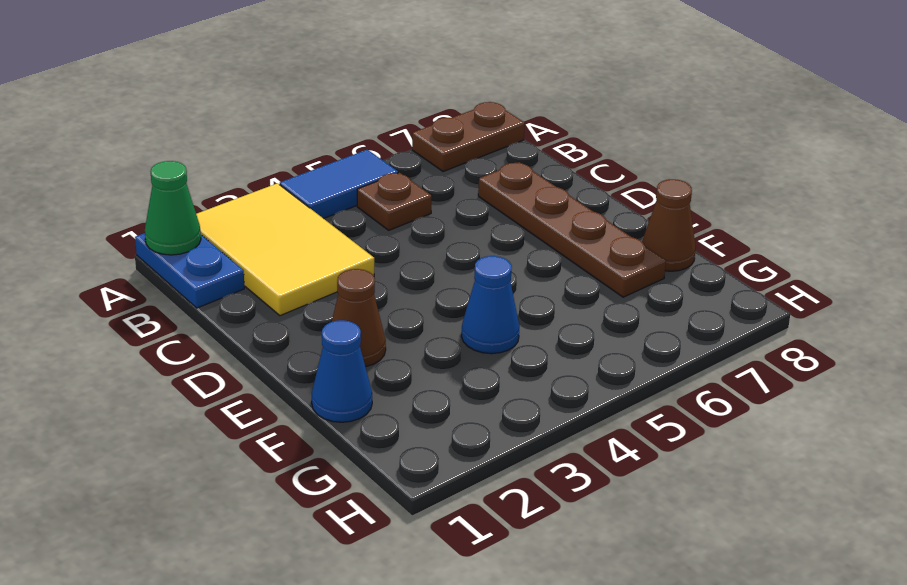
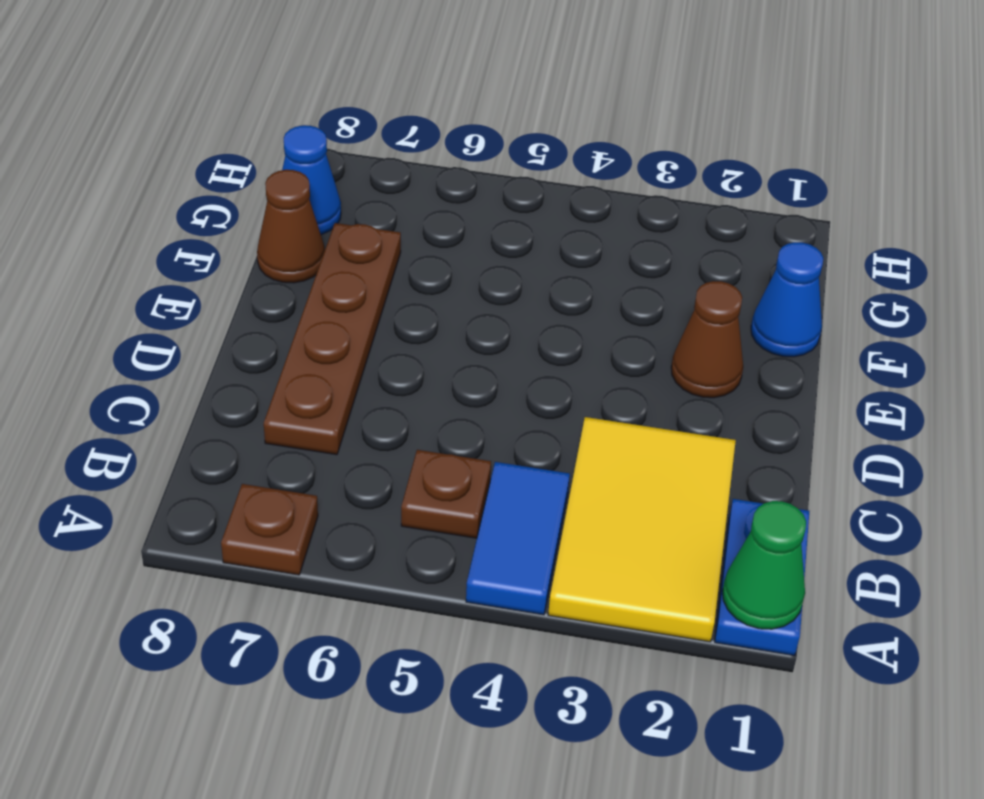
blue 1x2 tile [280,150,398,219] -> blue 1x2 tile turned to [466,462,570,615]
brown 1x2 plate [412,102,525,172] -> brown 1x1 plate [221,484,318,575]
blue 1x1 cone [462,256,520,354] -> blue 1x1 cone moved to [282,125,341,234]

